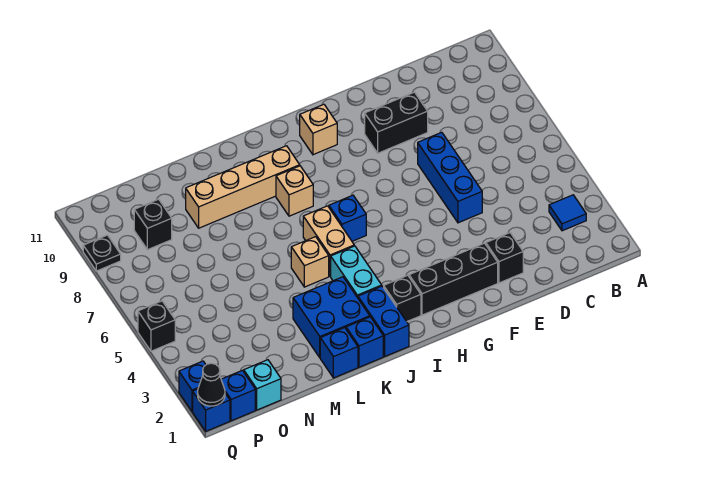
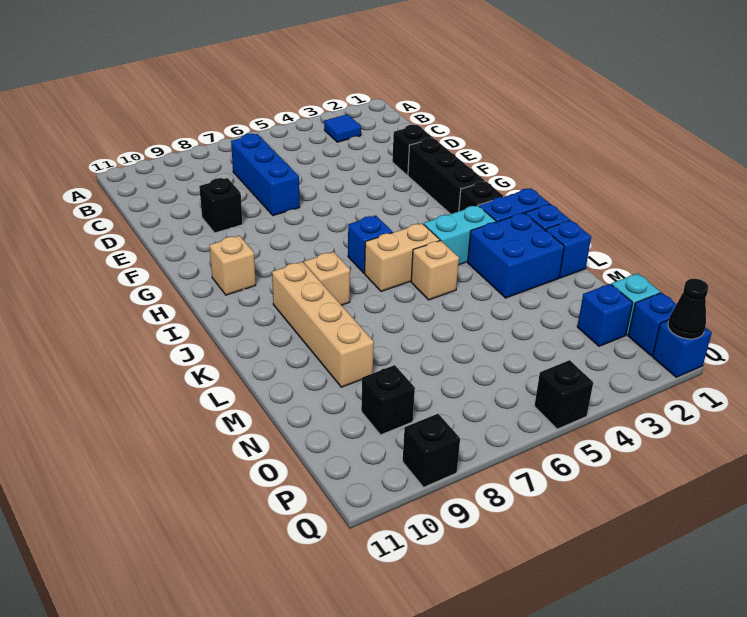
blue 1x3 brick [418,132,482,223] -> blue 1x3 brick turned to [231,134,300,216]
black 1x2 brick [365,92,428,153] -> black 1x1 brick [199,178,243,233]
blue 1x1 brick [179,361,206,411] -> blue 1x1 brick moved to [577,284,633,346]
black 1x1 plate [83,235,121,271] -> black 1x1 brick [403,414,460,487]

